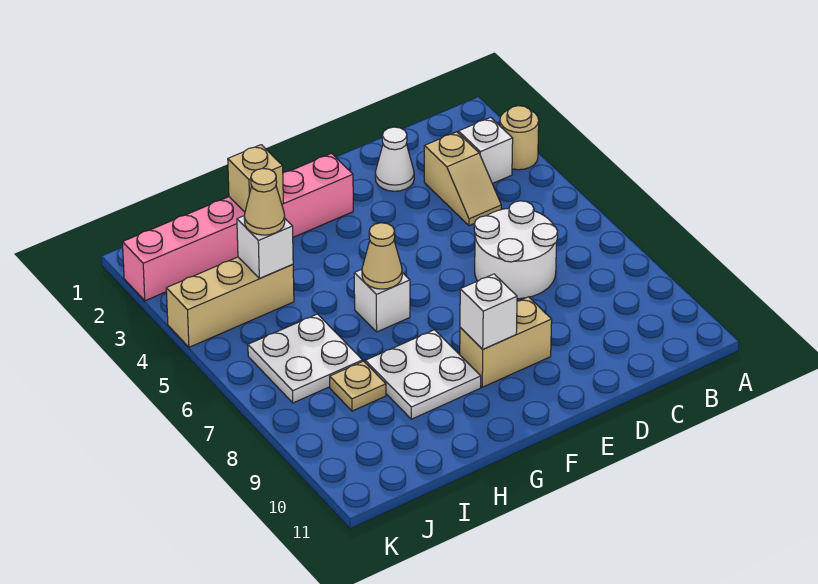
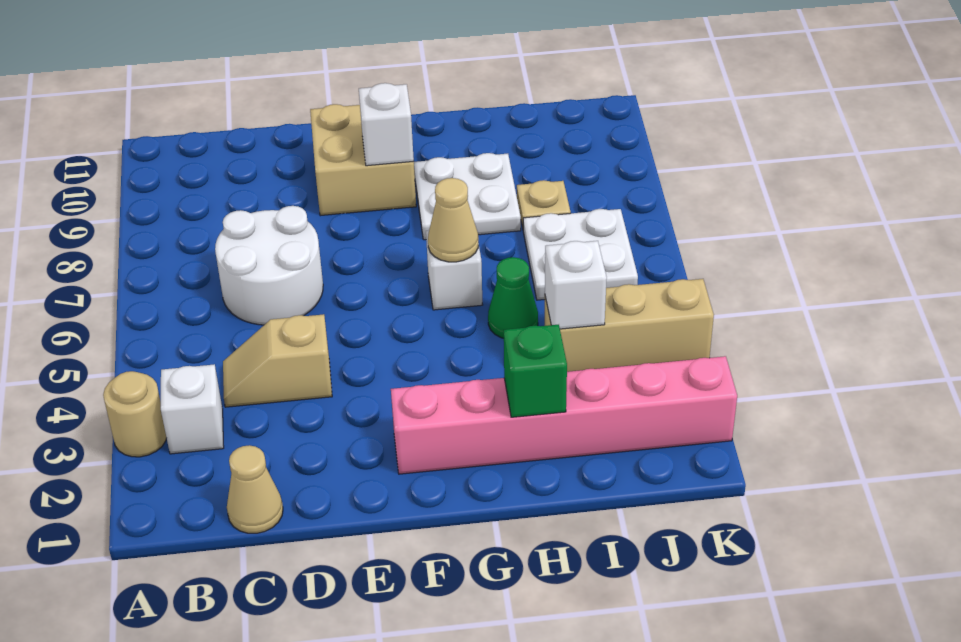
tan 1x2 slope [424,132,501,226] -> tan 1x2 slope turned to [223,314,332,407]
white 1x1 cone [375,127,414,191] -> none
tan 1x2 brick [460,297,552,387] -> tan 2x2 brick [310,104,416,216]
tan 1x1 brick [228,145,283,212] -> green 1x1 brick [504,325,567,417]
none -> green 1x1 cone [488,257,538,338]
tan 1x1 cone [244,168,285,235] -> tan 1x1 cone moved to [227,445,283,533]

